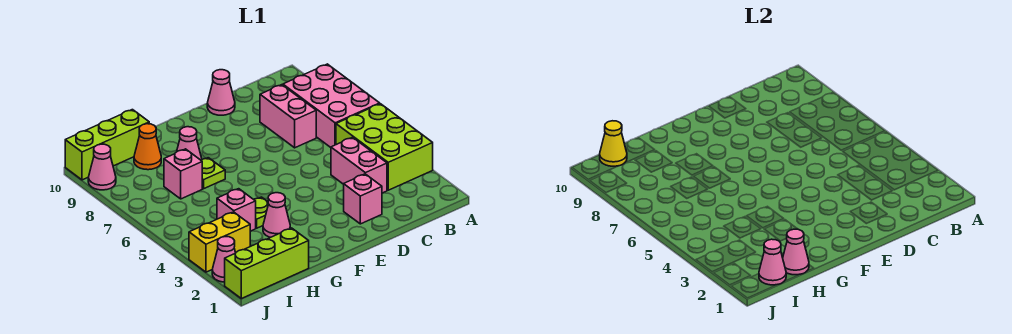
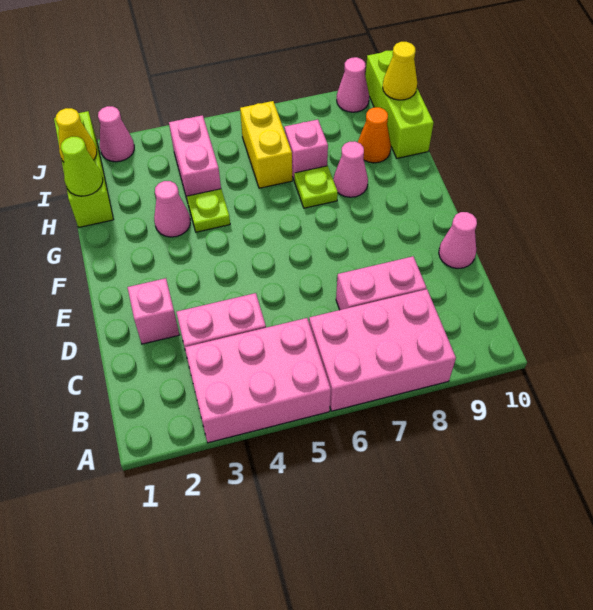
lime 2x3 brick [336,104,433,190] -> pink 2x3 brick [185,318,331,443]
pink 1x1 cone [783,229,809,275] -> lime 1x1 cone [61,137,103,196]
pink 1x1 brick [217,189,256,231] -> pink 1x2 brick [169,115,221,202]
pink 1x1 cone [759,239,786,285] -> yellow 1x1 cone [56,108,97,162]
yellow 1x2 brick [189,212,250,272] -> yellow 1x2 brick moved to [240,101,292,188]

